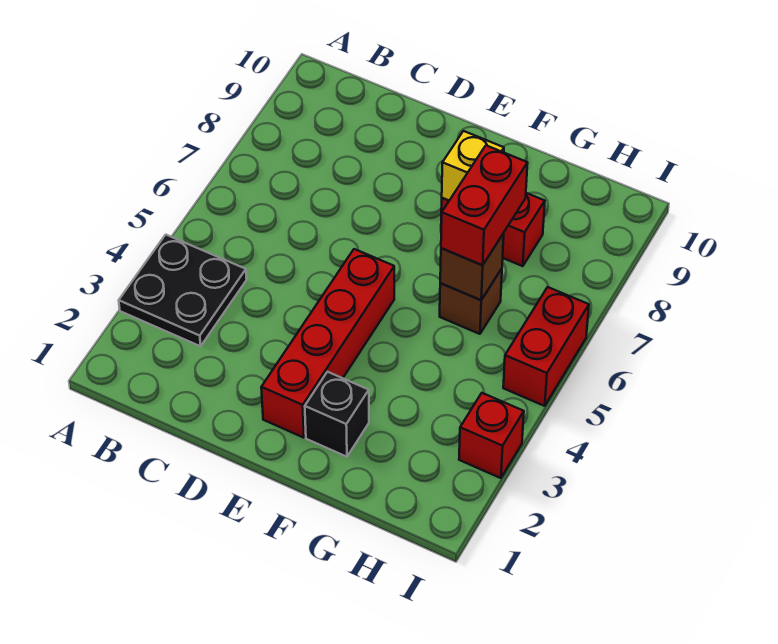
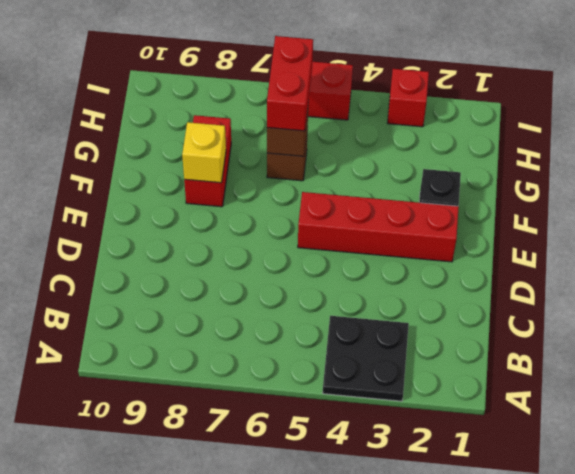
red 1x2 brick [441,145,528,265] -> red 1x2 brick turned to [267,36,313,131]

